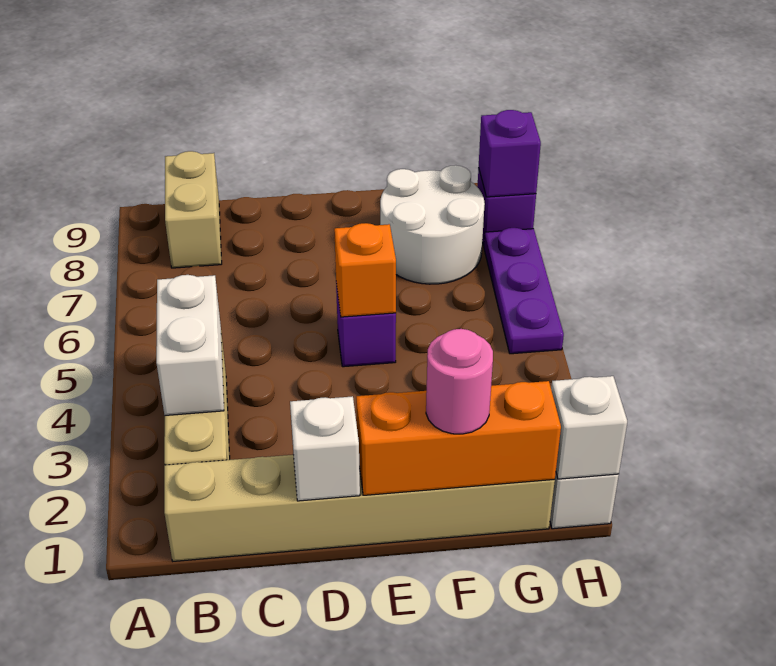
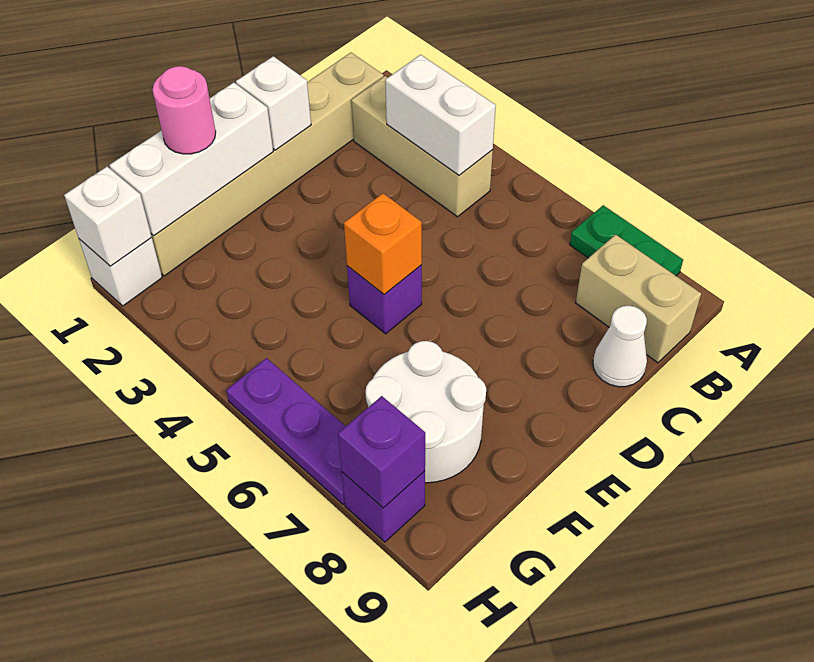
none -> green 1x2 plate [570,205,683,276]
none -> white 1x1 cone [593,306,647,387]
orange 1x3 brick [356,381,561,495] -> white 1x3 brick [109,82,273,236]

